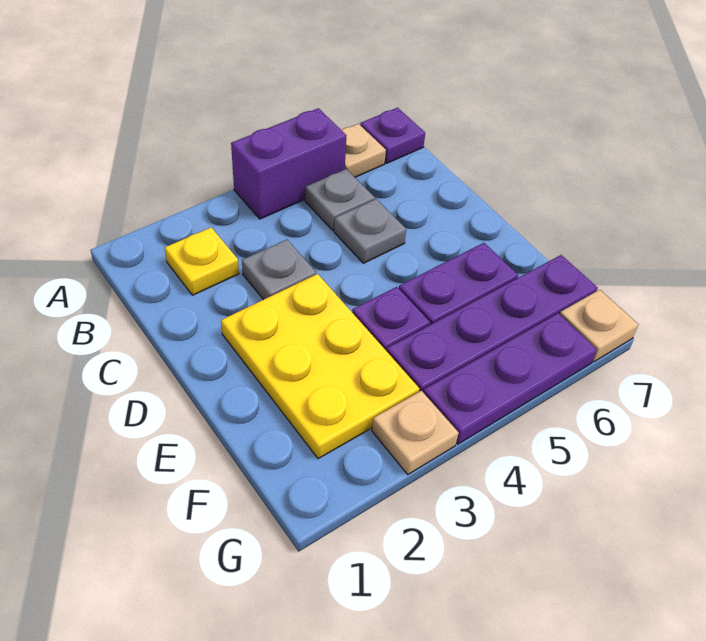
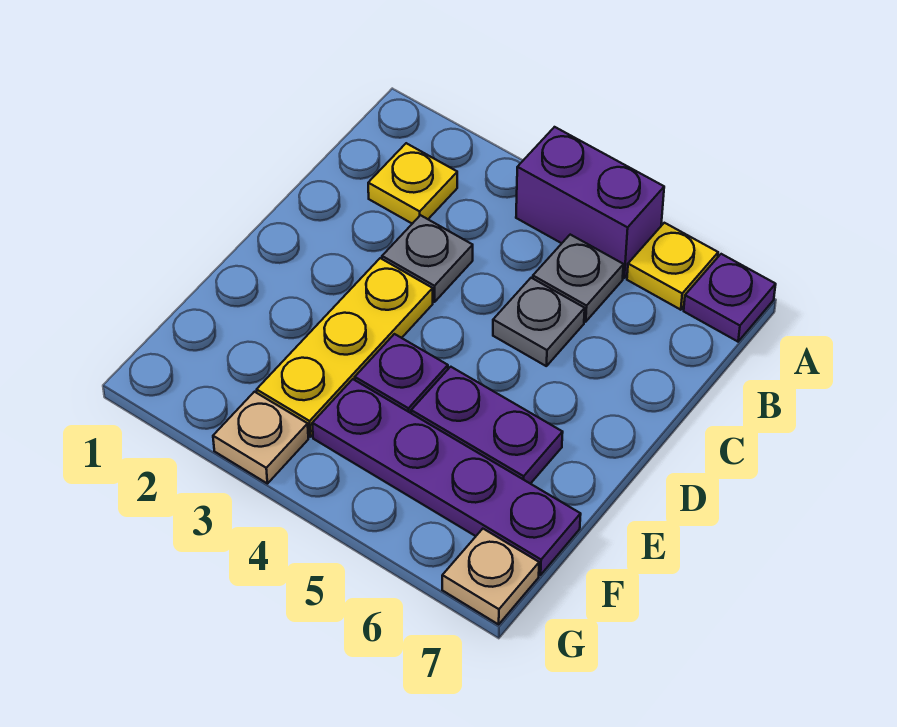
tan 1x1 plate [342,124,386,177] -> yellow 1x1 plate [627,223,718,310]
yellow 2x3 plate [221,274,419,459] -> yellow 1x3 plate [257,258,433,437]
purple 1x3 plate [423,313,597,444] -> none

